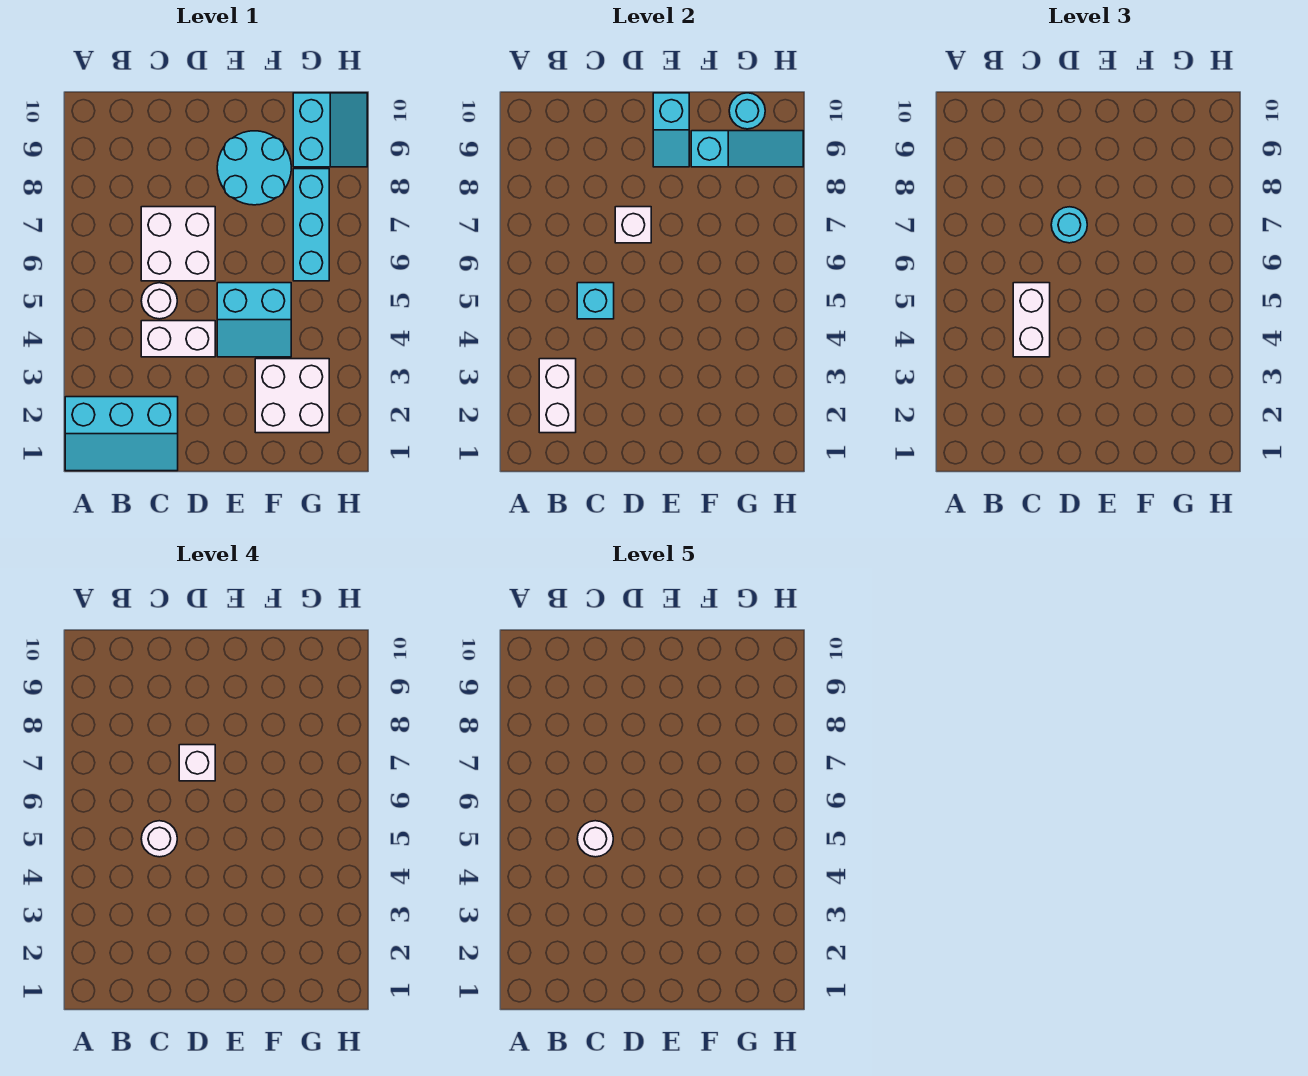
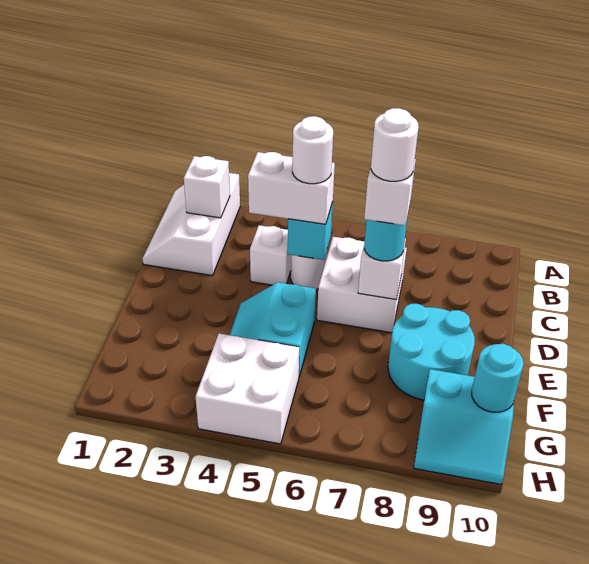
cyan 2x3 slope [65,397,178,471] -> white 2x3 slope [143,173,240,276]
white 1x2 brick [539,359,576,433] -> white 1x1 brick [184,156,230,218]
white 1x2 brick [141,321,215,357] -> white 1x1 brick [250,225,291,285]
white 1x1 round brick [577,821,613,857] -> white 1x1 round brick moved to [371,108,419,181]
cyan 1x2 slope [653,93,689,167] -> none
white 2x2 brick [255,359,329,433] -> white 2x2 brick moved to [196,333,299,444]
cyan 1x3 slope [691,131,803,167] -> none
cyan 1x3 brick [293,169,329,281] -> none

